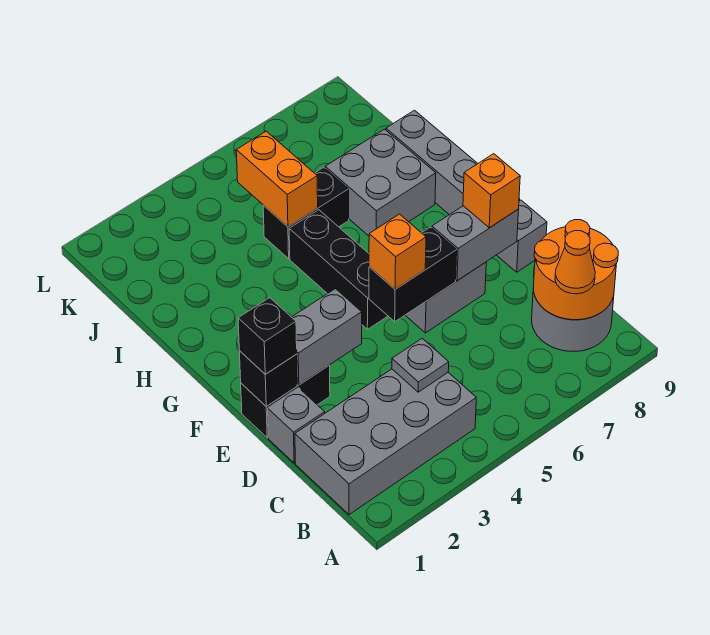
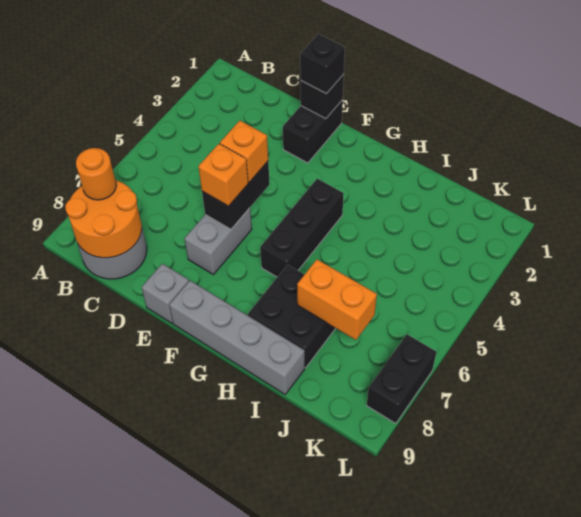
grey 2x4 brick [295,369,476,515] -> none
orange 1x1 cone [555,231,595,294] -> orange 1x1 round brick [76,148,116,200]
grey 1x1 plate [392,338,449,392] -> none
grey 1x1 brick [268,388,325,463] -> none
grey 1x2 brick [292,289,362,385] -> none
grey 1x2 brick [432,206,519,281] -> none
orange 1x1 brick [463,154,520,228] -> orange 1x1 brick moved to [198,144,248,206]
black 1x3 brick [289,210,388,329] -> black 1x3 brick turned to [260,179,344,277]
grey 2x2 brick [325,129,436,236] -> black 2x2 brick [248,265,336,368]
black 1x2 brick [263,167,349,259] -> black 1x2 brick moved to [367,335,437,424]
orange 1x2 brick [236,131,318,227] -> orange 1x2 brick moved to [297,260,377,340]

